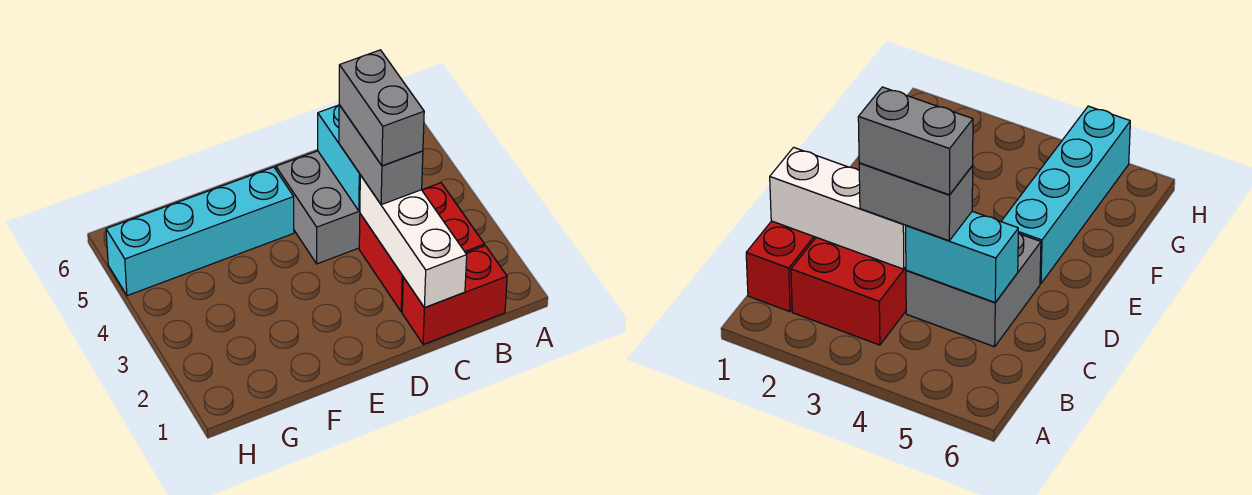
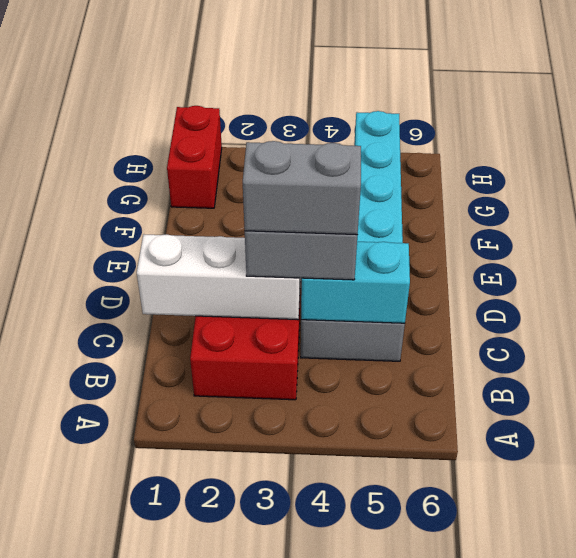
red 1x2 brick [402,246,507,345] -> red 1x2 brick moved to [167,106,222,208]

